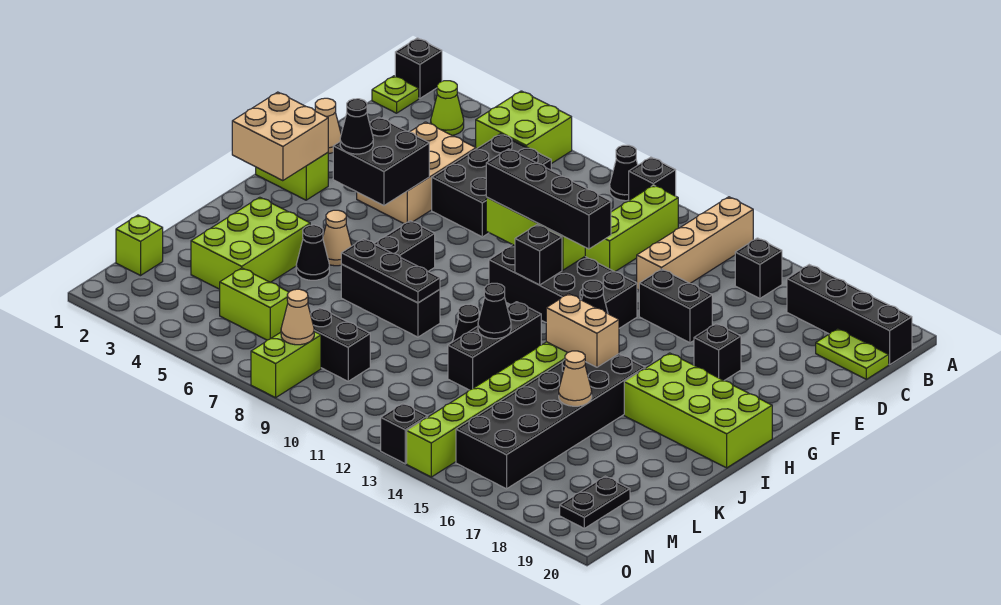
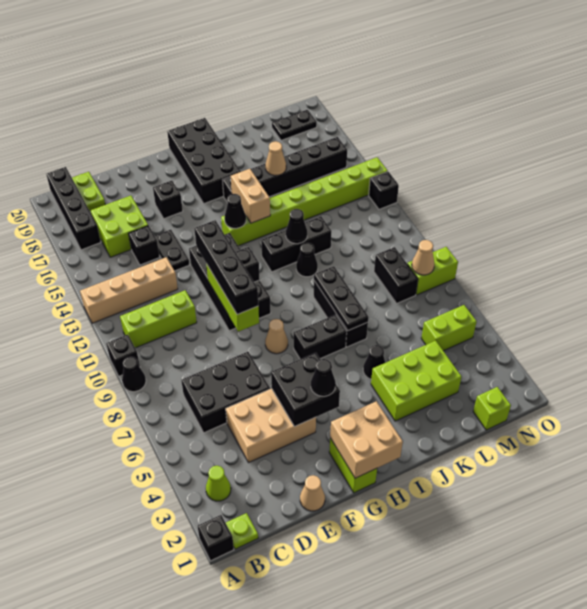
lime 2x2 brick [476,91,572,164] -> lime 2x2 brick moved to [91,196,148,257]
black 1x1 brick [735,238,782,298] -> black 1x1 brick moved to [128,226,160,265]
black 1x2 brick [639,269,712,343] -> black 1x2 plate [155,230,189,271]
lime 2x4 brick [624,353,772,468] -> black 2x4 brick [167,118,241,204]
tan 1x1 cone [323,210,352,266] -> tan 1x1 cone moved to [265,319,288,354]
black 2x6 brick [456,354,645,489] -> black 1x6 brick [223,137,347,201]
lime 1x2 brick [220,268,289,340] -> lime 1x2 brick turned to [421,305,477,351]

